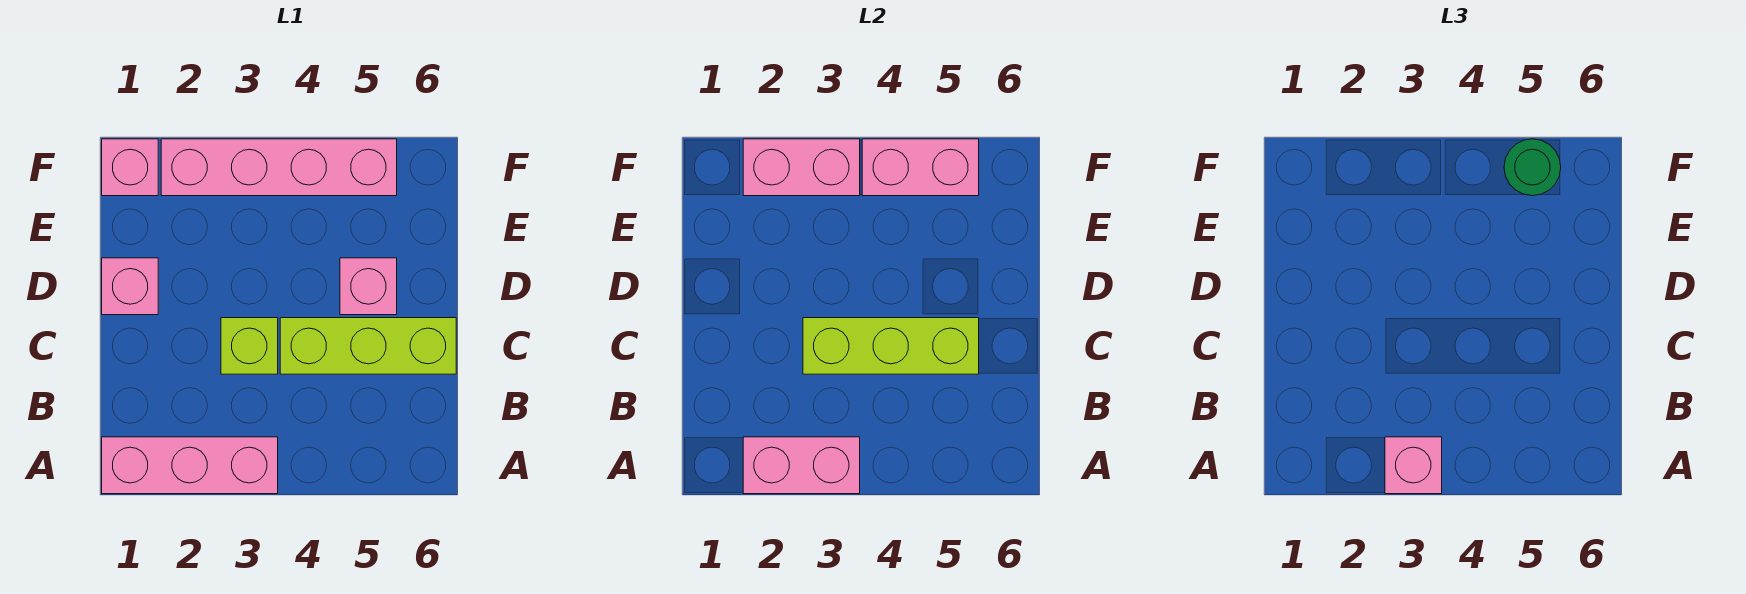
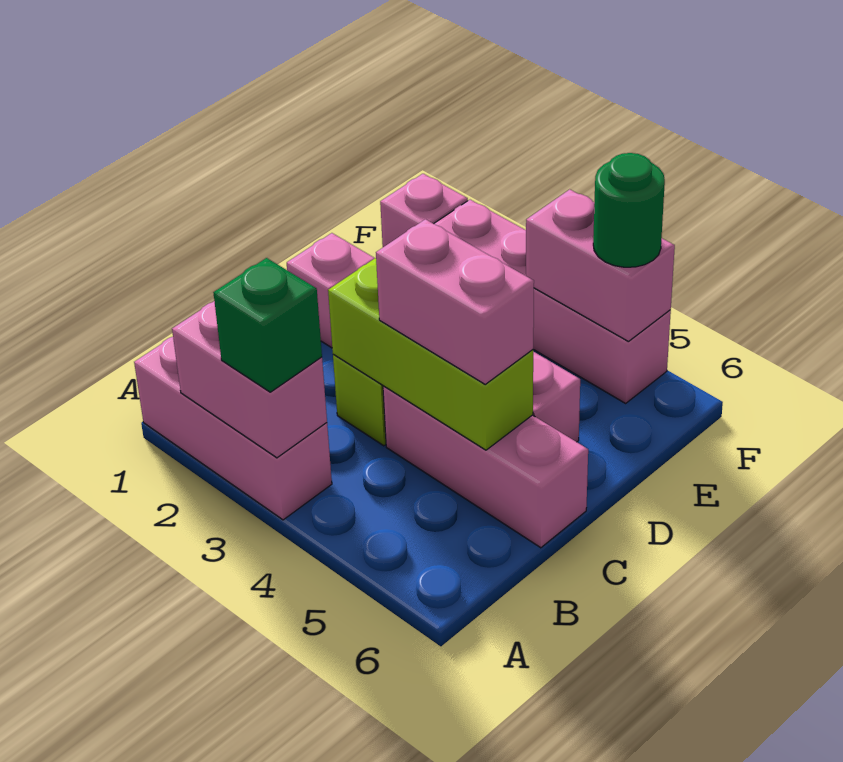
pink 1x1 brick [1385,437,1442,494] -> green 1x1 brick [213,258,322,392]
lime 1x3 brick [280,318,456,374] -> pink 1x3 brick [383,386,588,548]
pink 1x2 brick [743,139,860,196] -> pink 1x2 brick moved to [376,219,534,384]

